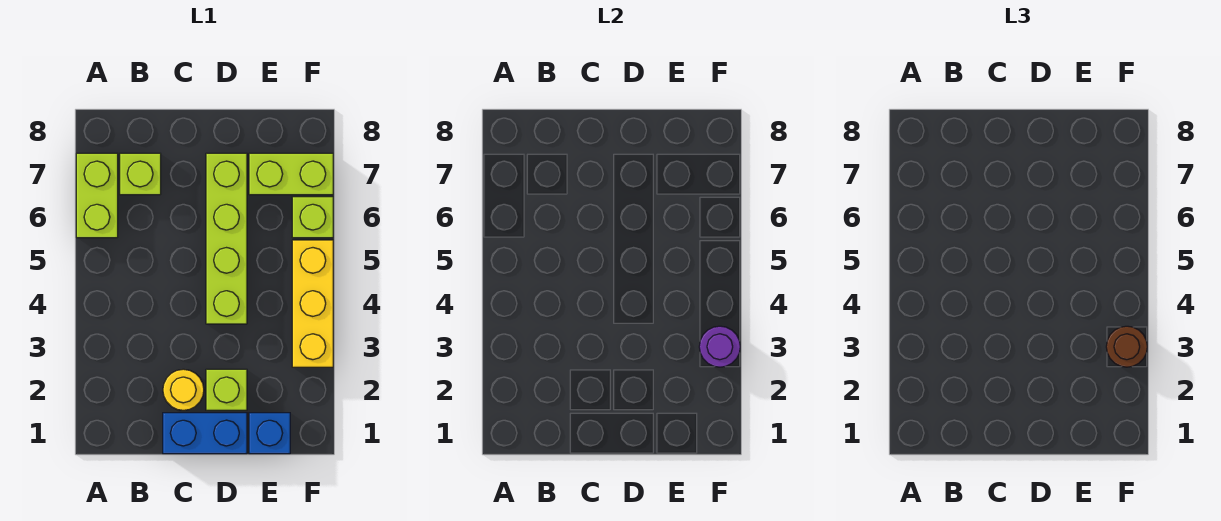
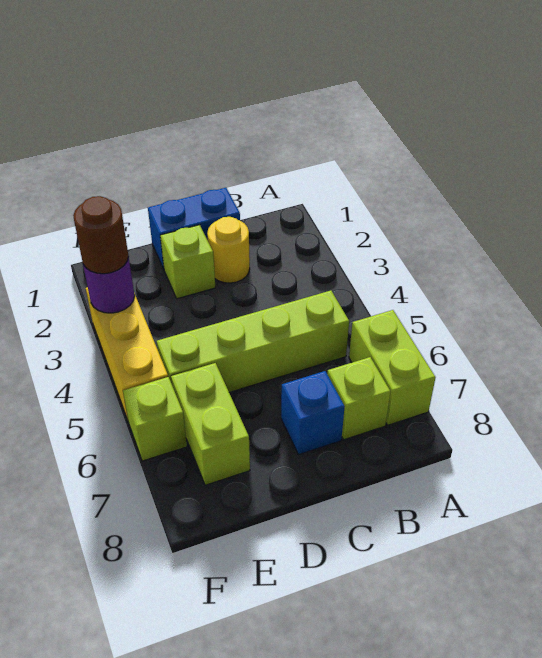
lime 1x4 brick [206,153,247,324] -> lime 1x4 brick turned to [157,291,349,392]
blue 1x1 brick [249,413,290,454] -> blue 1x1 brick moved to [281,371,345,455]
lime 1x2 brick [249,153,333,195] -> lime 1x2 brick turned to [171,363,250,485]

